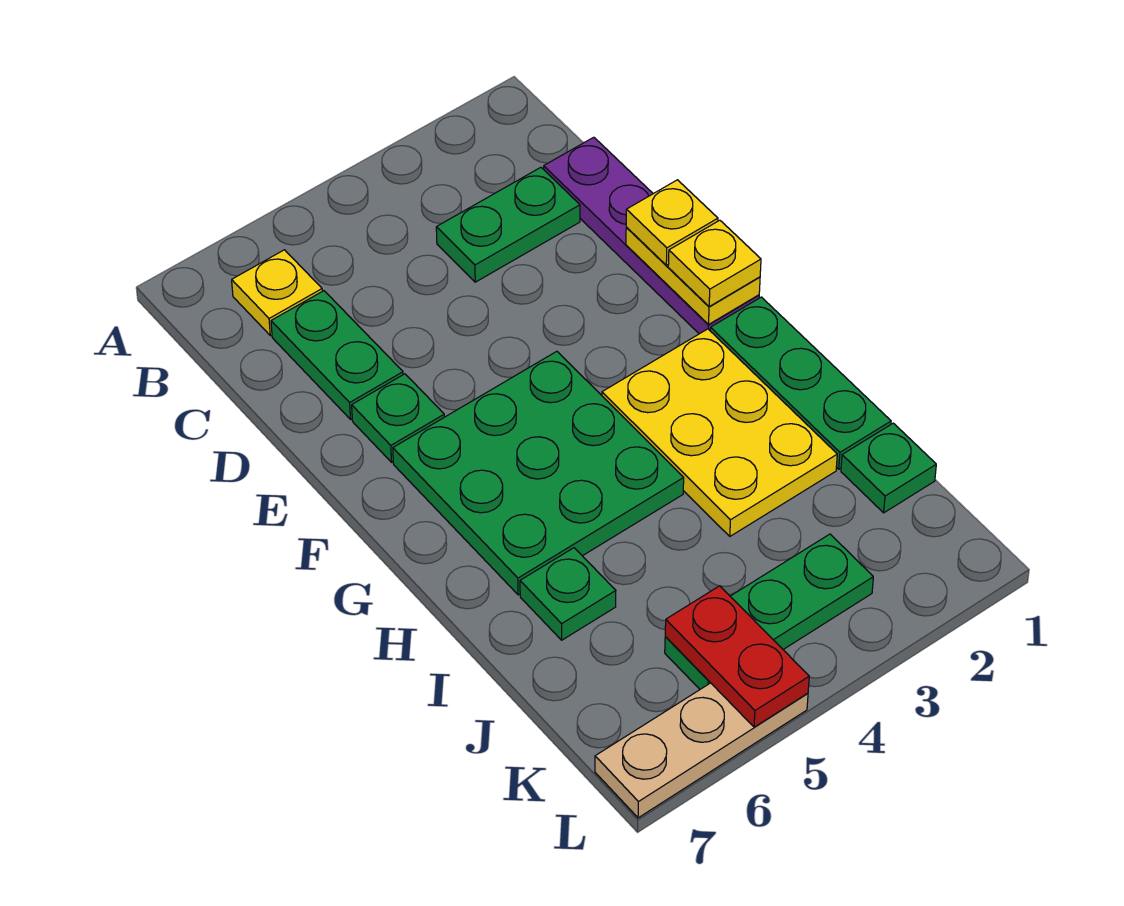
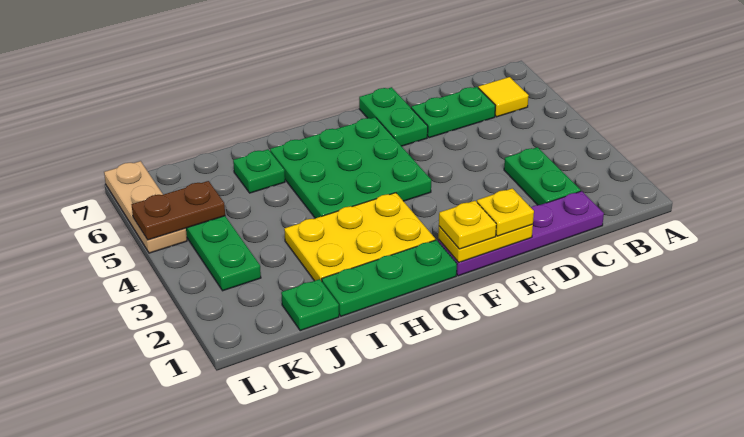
yellow 1x1 plate [232,250,322,336] -> yellow 1x1 tile [478,77,529,117]
green 1x1 plate [352,374,444,462] -> green 1x2 plate [359,87,428,146]
red 1x2 plate [665,586,809,727] -> brown 1x2 plate [132,181,225,240]

